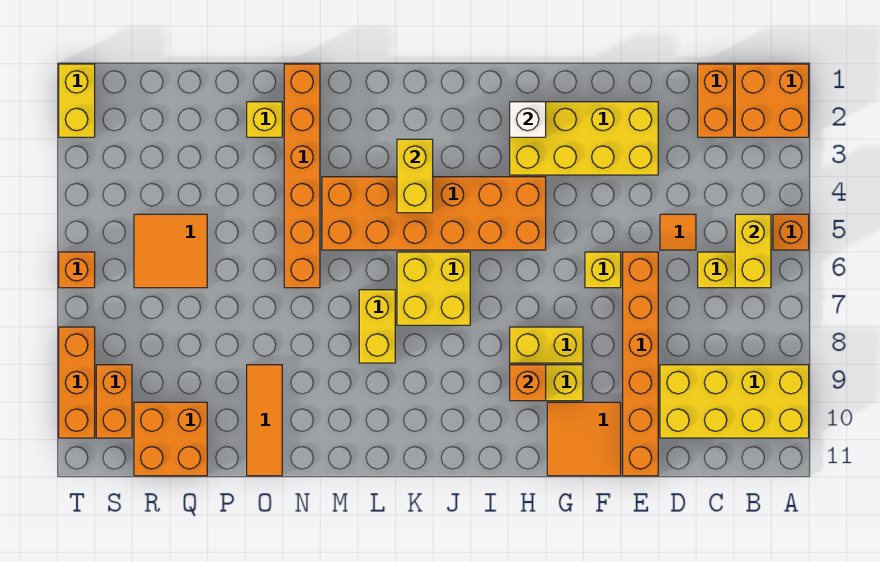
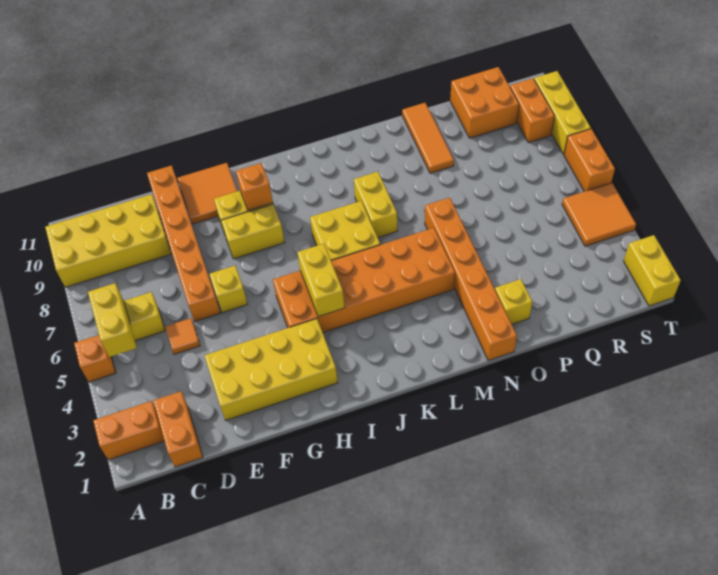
orange 2x2 brick [735,64,809,137] -> orange 1x2 brick [93,401,164,460]
white 1x1 brick [510,102,546,137] -> none
yellow 1x2 brick [397,139,433,213] -> yellow 1x2 brick moved to [297,244,345,317]
orange 2x2 tile [134,214,207,288] -> orange 2x2 tile moved to [562,183,636,246]
orange 1x1 brick [59,252,95,288] -> orange 1x2 brick [564,129,615,192]
orange 1x3 brick [59,327,95,438] -> yellow 1x3 brick [534,71,591,154]

